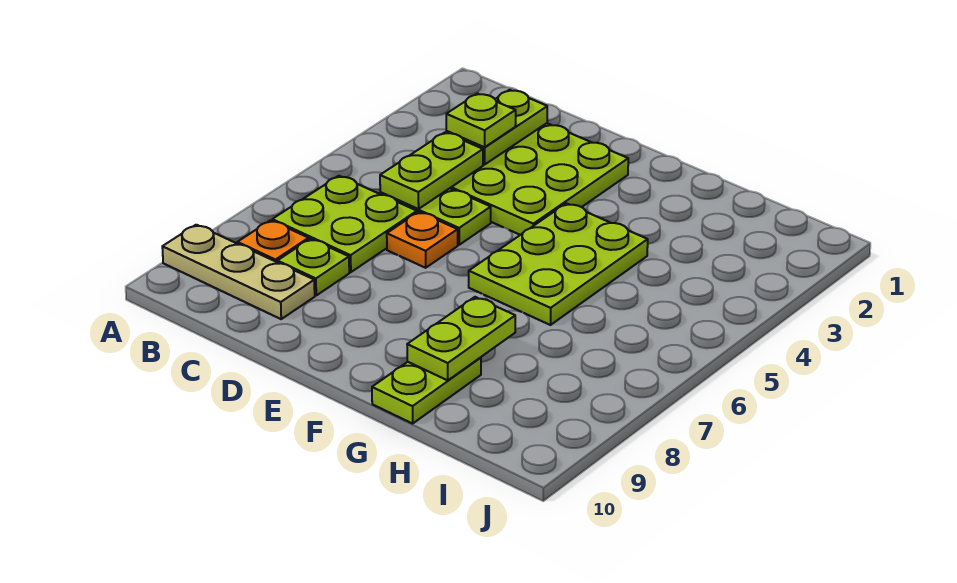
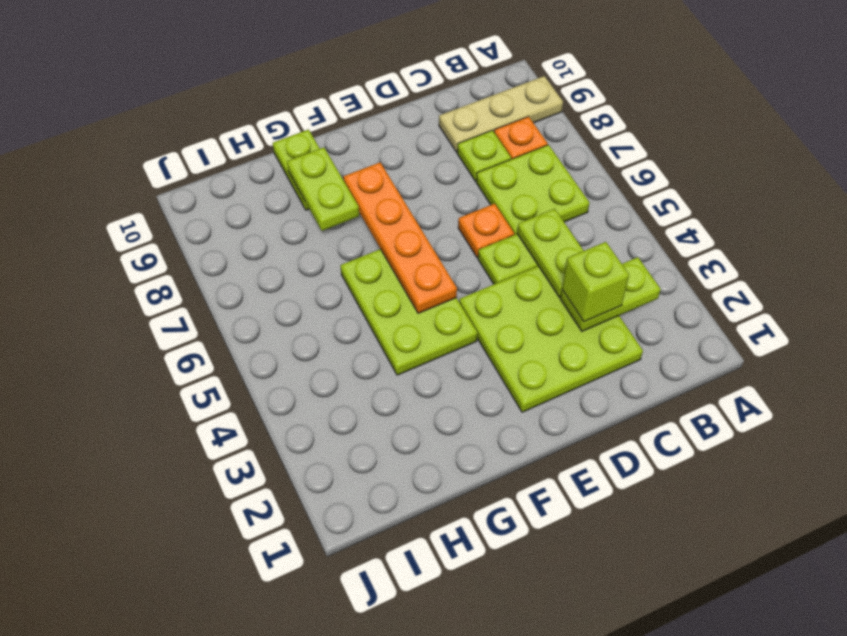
lime 1x2 plate [446,90,547,165] -> lime 1x2 plate turned to [560,257,661,331]
lime 1x1 plate [446,94,516,147] -> lime 1x1 brick [562,242,629,322]
none -> orange 1x4 plate [344,163,457,313]

